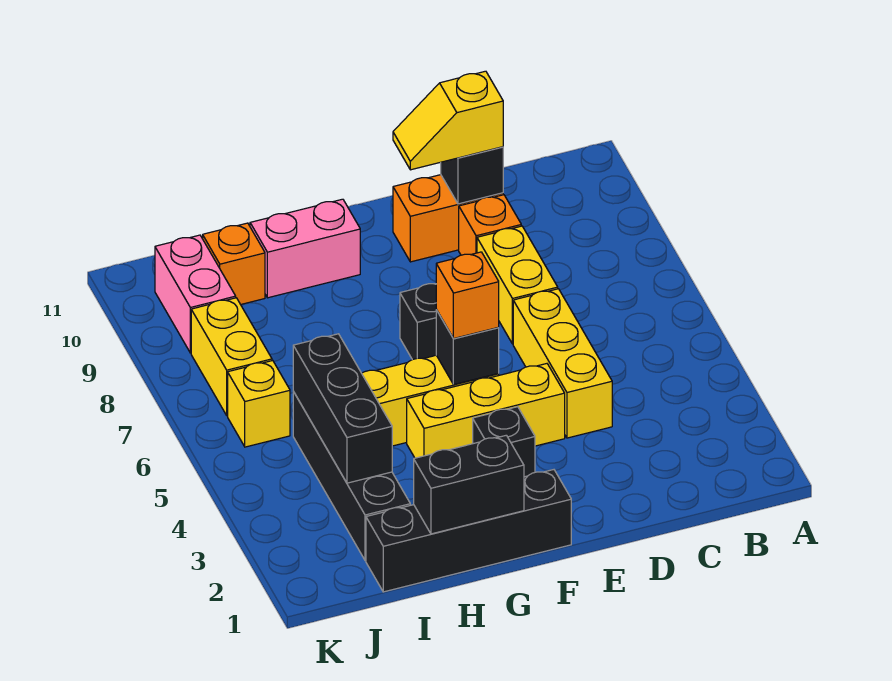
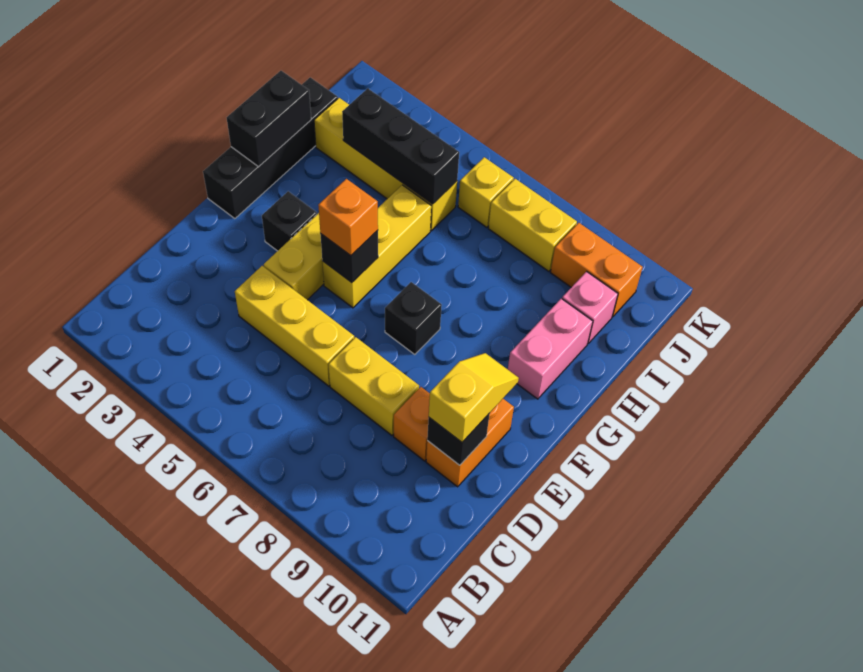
black 1x4 brick [293,392,410,561] -> yellow 1x4 brick [314,98,457,231]
orange 1x1 brick [203,223,265,305] -> pink 1x1 brick [562,272,618,343]
pink 1x2 brick [155,235,236,353] -> orange 1x2 brick [550,223,643,317]

